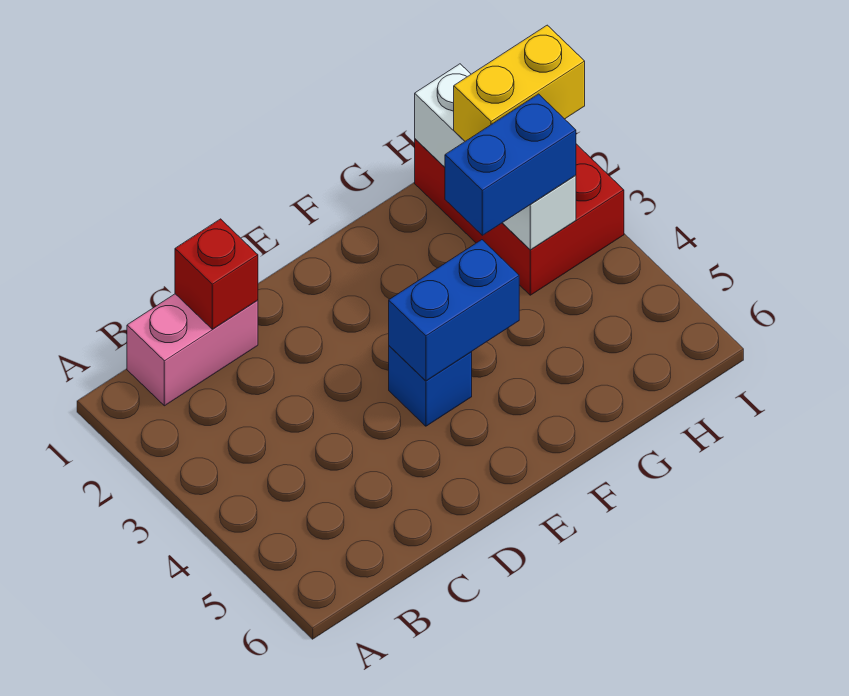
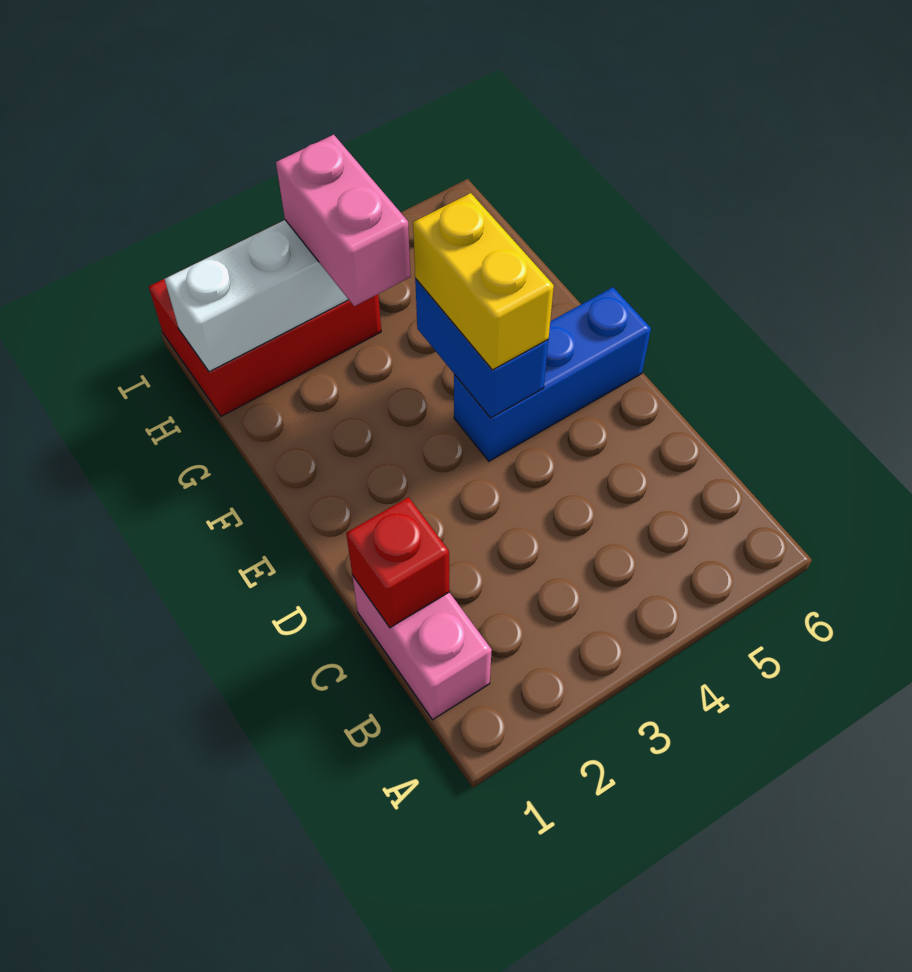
blue 1x1 brick [389,346,472,426] -> blue 1x3 brick [454,287,651,461]
blue 1x2 brick [445,94,576,235] -> pink 1x2 brick [276,135,411,306]
yellow 1x2 brick [454,25,585,141] -> yellow 1x2 brick moved to [413,193,554,370]

